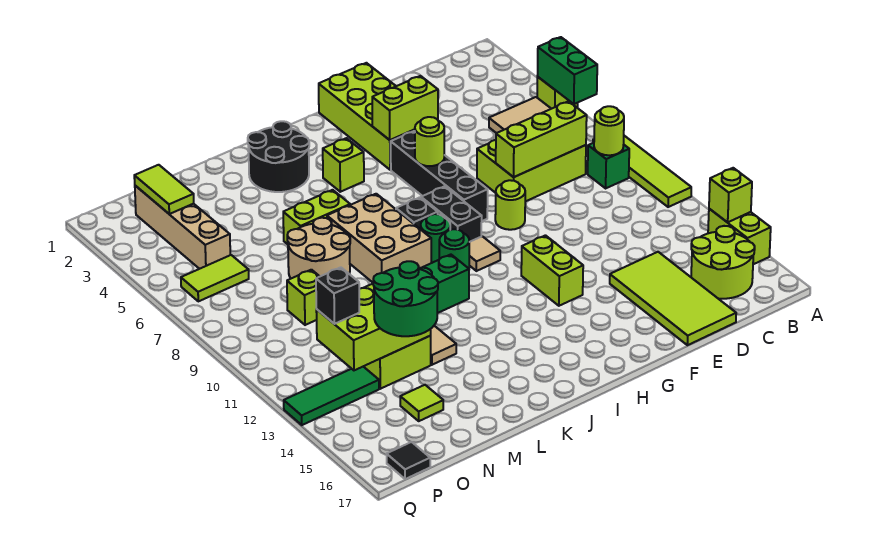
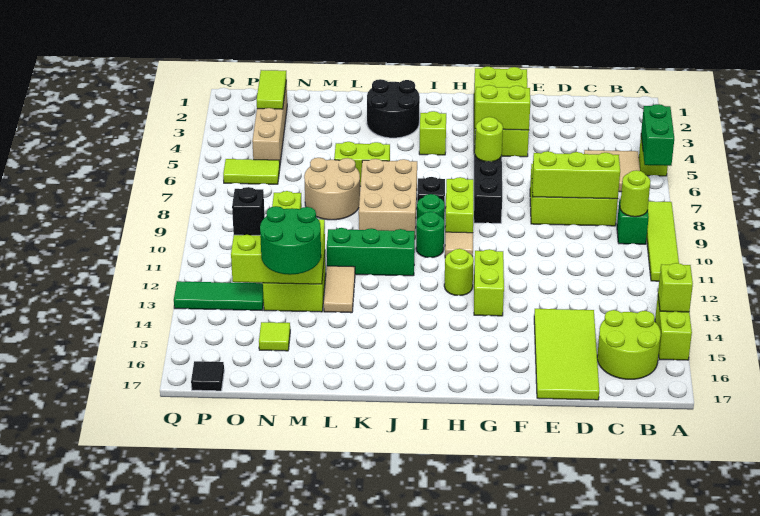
lime 1x1 round brick [495,180,525,230] -> lime 1x1 round brick moved to [444,249,474,296]
black 1x2 brick [421,186,482,242] -> lime 1x2 brick [445,177,474,233]

